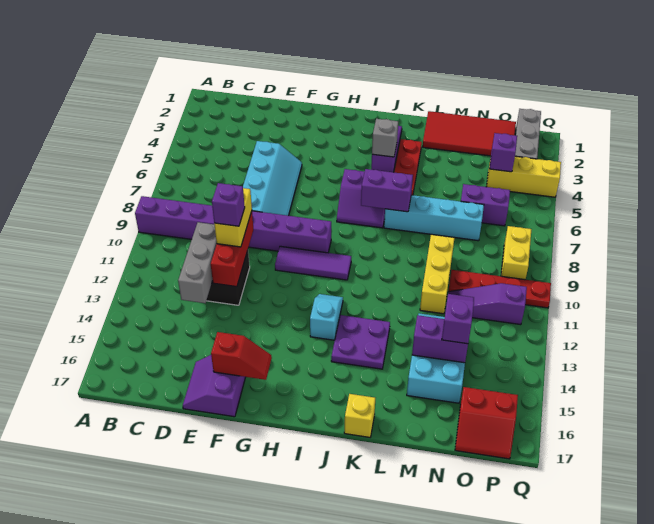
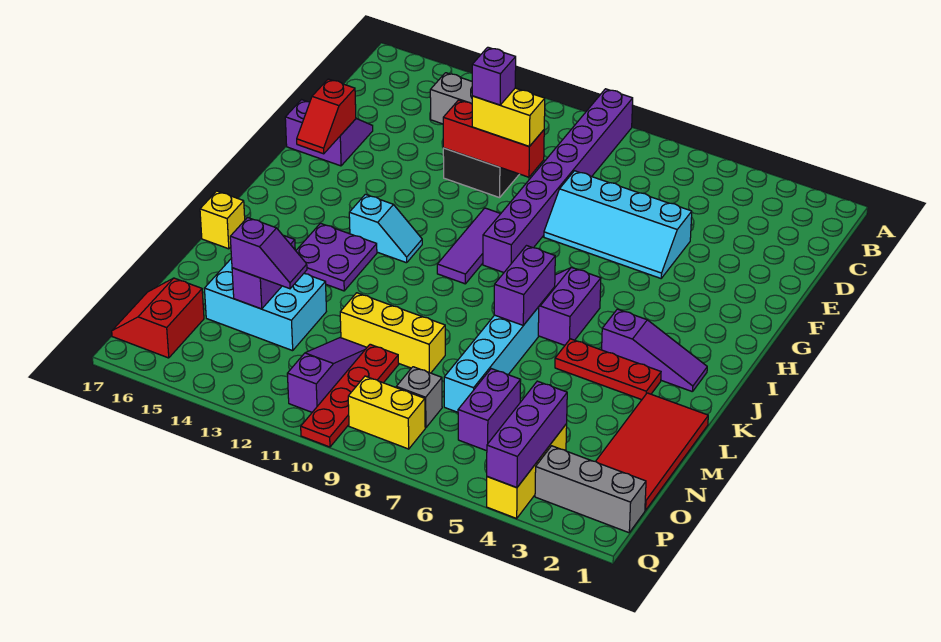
grey 1x1 brick [372,119,398,157] -> grey 1x1 brick moved to [396,367,442,428]
purple 1x1 brick [489,133,517,172] -> purple 1x3 brick [487,381,567,488]

